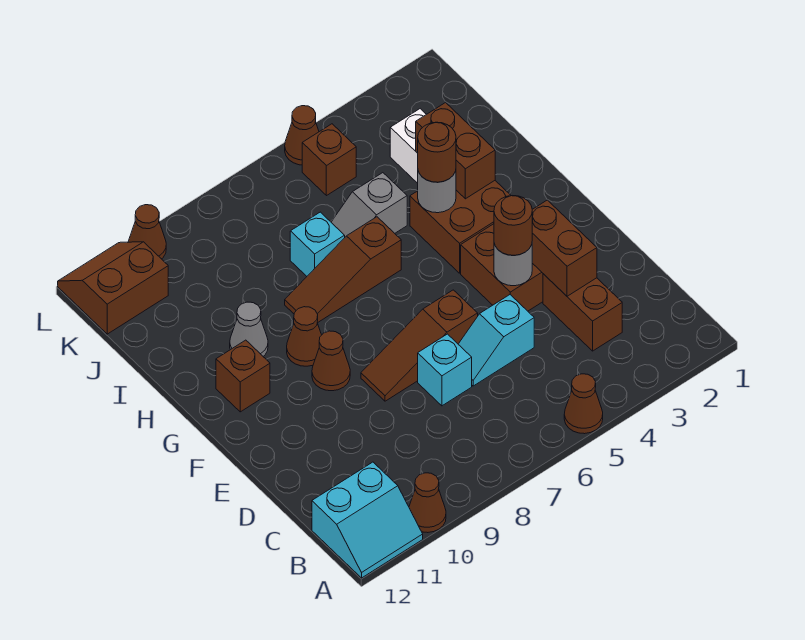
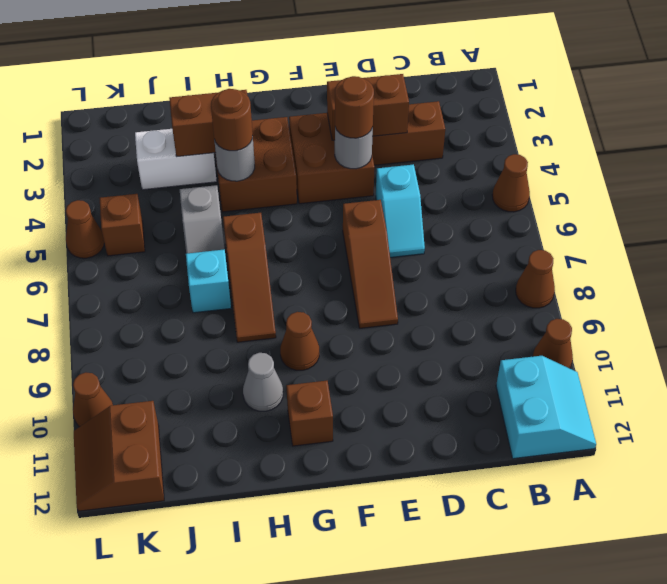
cyan 1x1 brick [418,334,472,406] -> none
brown 1x1 cone [312,331,350,391] -> brown 1x1 cone moved to [516,250,555,308]

